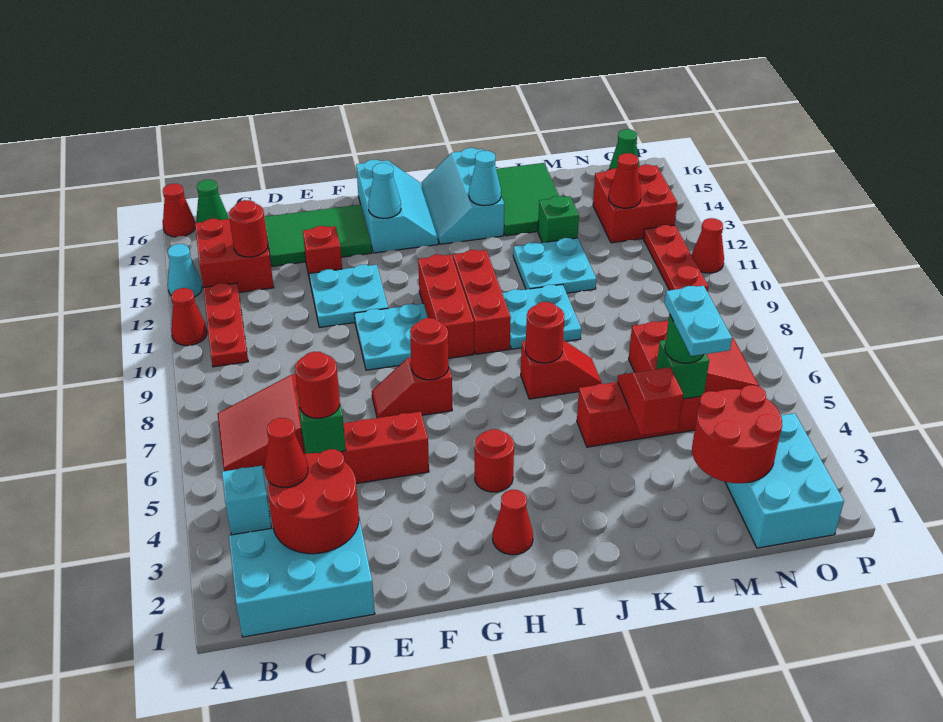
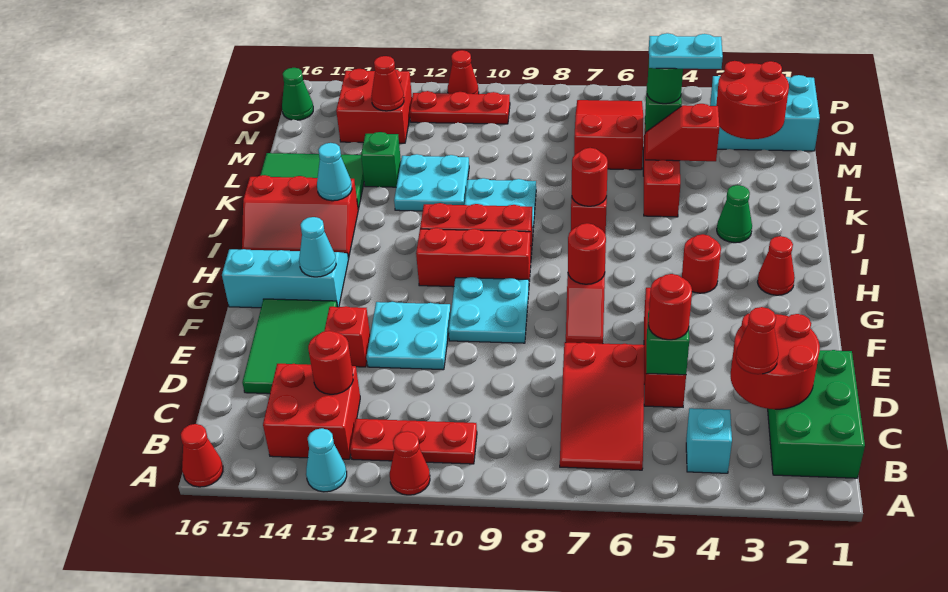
cyan 2x3 brick [229,518,375,637] -> green 2x3 brick [768,350,865,478]
green 1x1 cone [196,180,228,223] -> green 1x1 cone moved to [717,185,752,243]
cyan 2x3 slope [421,148,504,244] -> red 2x3 slope [242,175,358,258]

